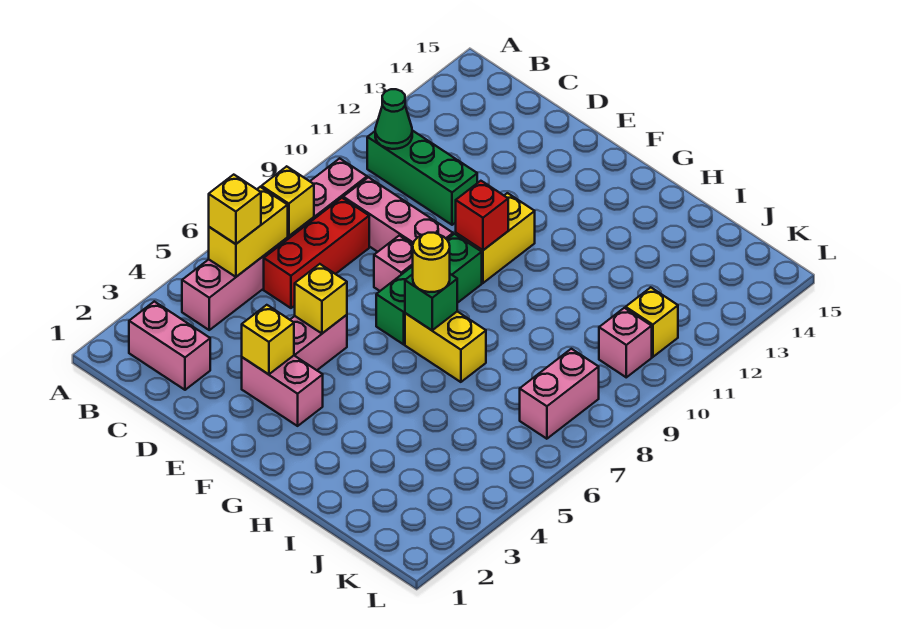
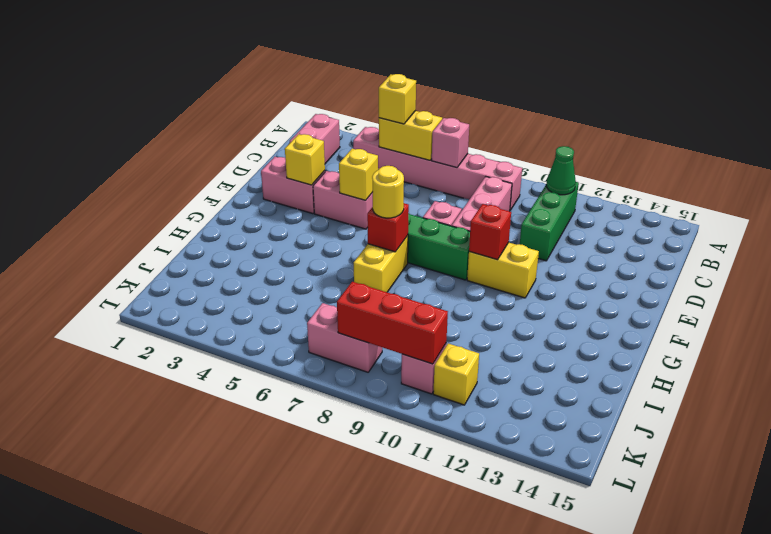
yellow 1x1 brick [262,166,314,236] -> pink 1x1 brick [432,118,469,168]
red 1x3 brick [264,198,369,308] -> red 1x3 brick moved to [337,282,448,364]
pink 1x2 brick [242,356,323,426] -> pink 1x2 brick turned to [261,157,325,214]
green 1x1 brick [405,274,457,330] -> red 1x1 brick [367,203,409,252]

